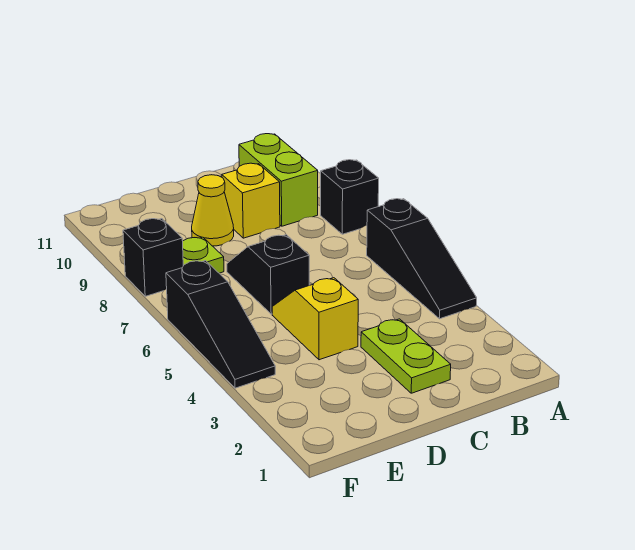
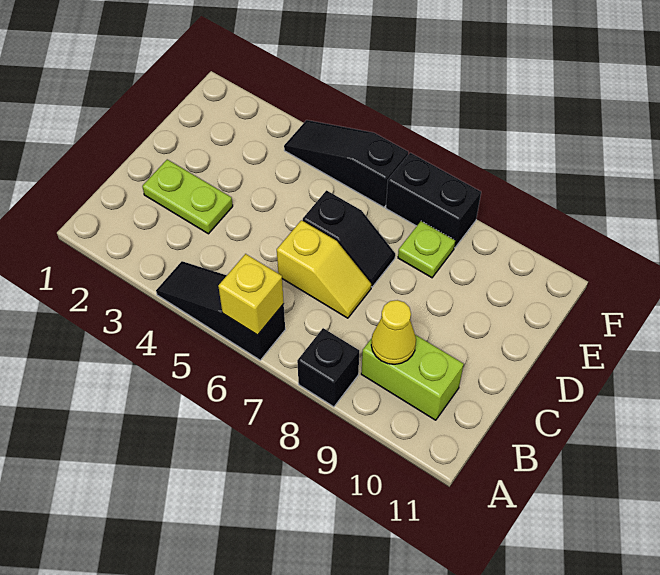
yellow 1x1 brick [222,163,280,238] -> yellow 1x1 brick moved to [218,254,284,335]
yellow 1x2 slope [272,278,358,360] -> yellow 1x2 slope moved to [277,220,371,318]
yellow 1x1 cone [192,175,234,246] -> yellow 1x1 cone moved to [371,300,416,364]
black 1x1 brick [123,219,183,296] -> black 1x2 brick [386,153,481,248]

